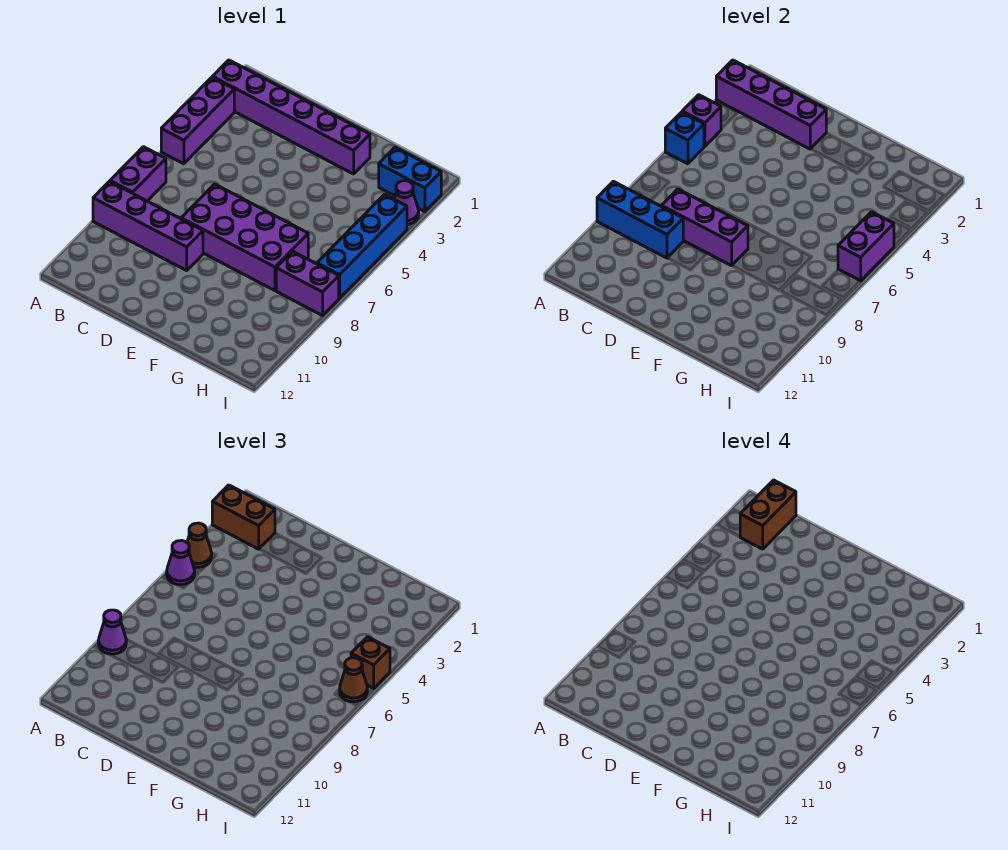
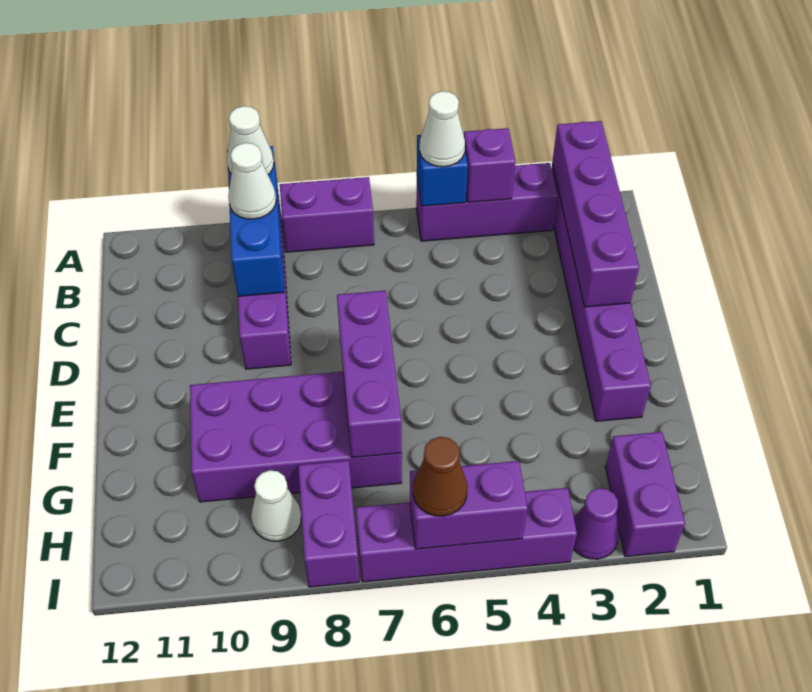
brown 1x2 brick [212,485,275,549] -> none
brown 1x1 cone [187,523,212,567] -> none
purple 1x1 cone [167,540,195,585] -> white 1x1 cone [420,91,465,167]
purple 1x1 cone [98,610,126,654] -> white 1x1 cone [227,106,274,175]
brown 1x2 brick [740,480,796,549] -> none
none -> white 1x1 cone [228,143,276,219]
purple 1x3 brick [662,189,748,266] -> purple 1x3 brick moved to [337,291,402,458]
purple 2x4 brick [181,184,308,291] -> purple 2x4 brick turned to [190,372,402,502]
blue 1x2 brick [379,147,441,211] -> purple 1x2 brick [605,432,685,557]
none -> white 1x1 cone [251,470,301,541]
blue 1x4 brick [317,194,407,298] -> purple 1x4 brick [356,488,577,582]
brown 1x1 brick [351,637,390,689] -> none

